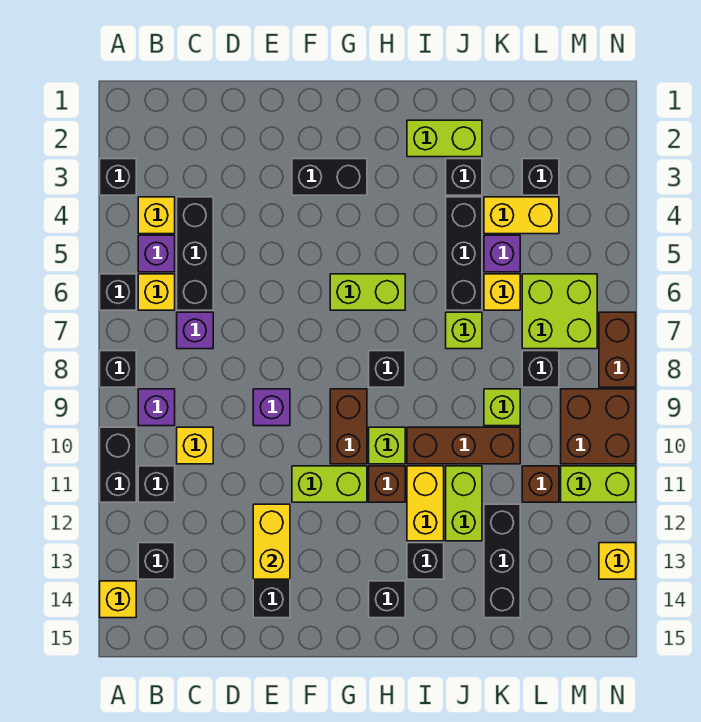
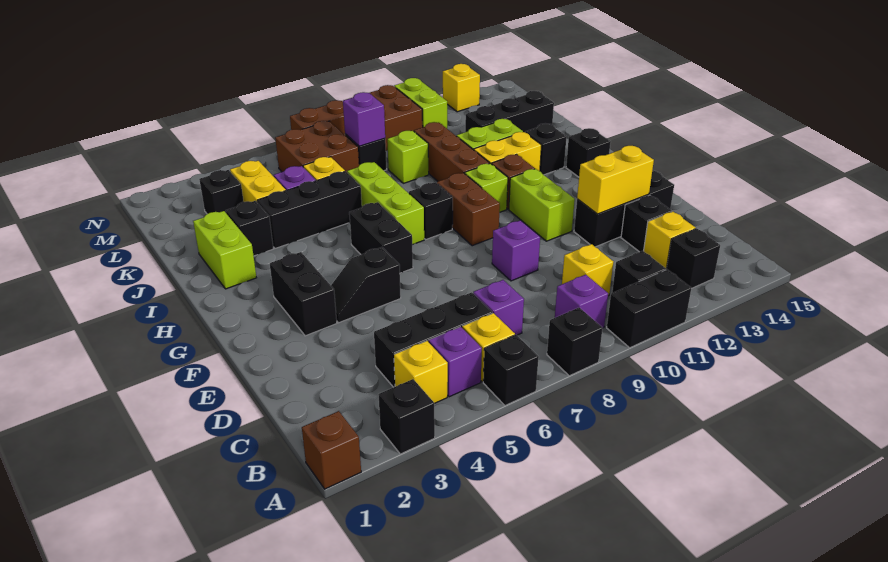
yellow 1x1 brick [100,581,136,618] -> yellow 1x1 brick moved to [644,212,695,269]
none -> black 1x1 brick [621,195,672,252]
none -> black 1x2 slope [331,247,401,323]
lime 1x2 brick [330,274,405,310] -> black 1x2 brick [349,202,413,273]
brown 1x2 brick [330,389,367,464] -> brown 1x2 brick turned to [437,173,500,246]
lime 1x1 brick [446,312,482,349] -> lime 1x3 brick [347,162,424,245]
lime 2x2 brick [522,274,597,349] -> brown 2x2 brick [275,121,359,172]
none -> purple 1x1 brick [343,92,385,146]
brown 1x1 brick [522,466,559,502] -> brown 1x1 brick moved to [302,411,361,489]

